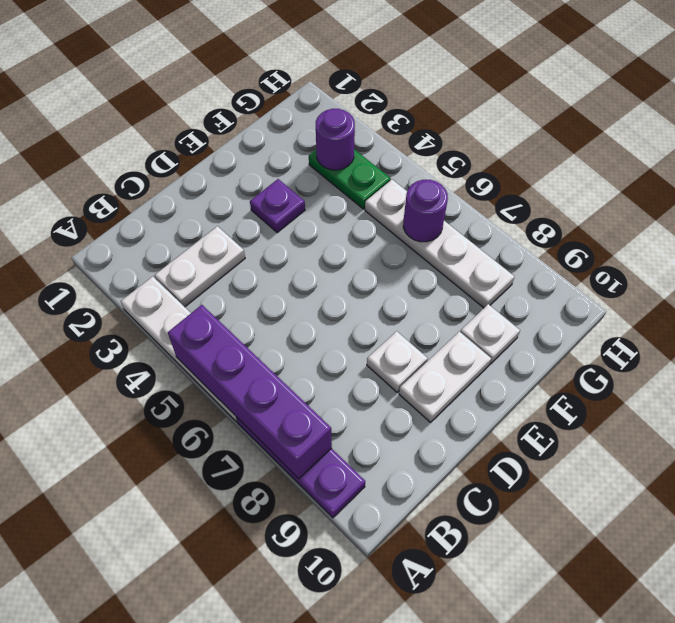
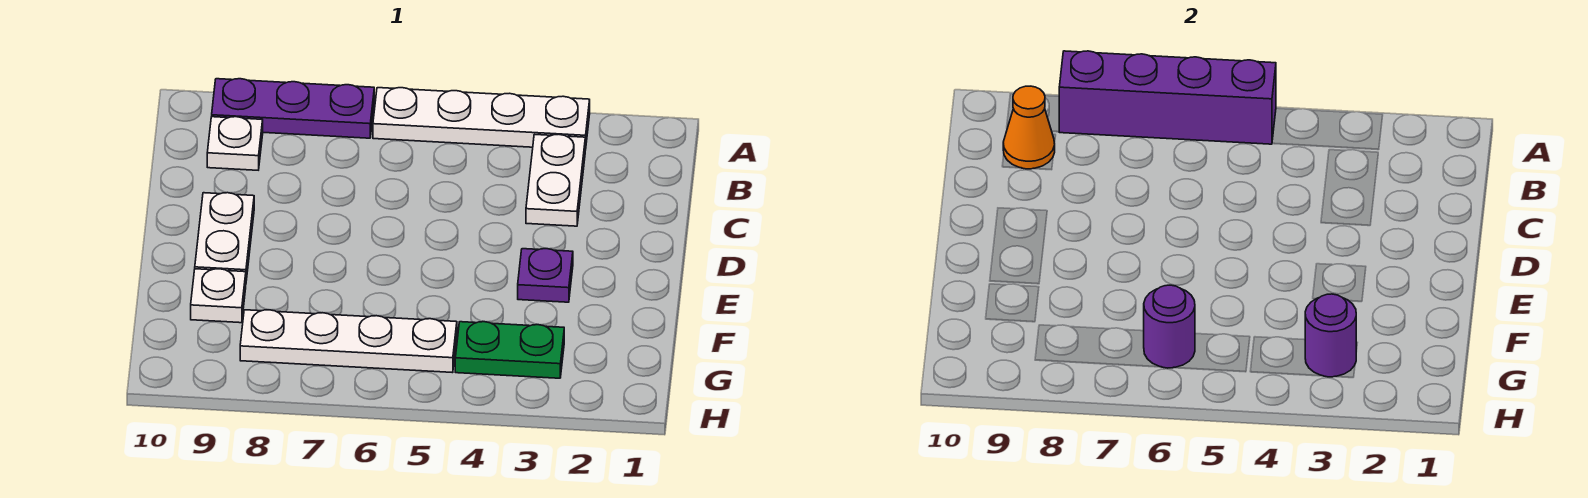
none -> orange 1x1 cone [1003,86,1055,169]
white 1x1 plate [367,331,428,392] -> white 1x1 plate moved to [207,117,263,170]

